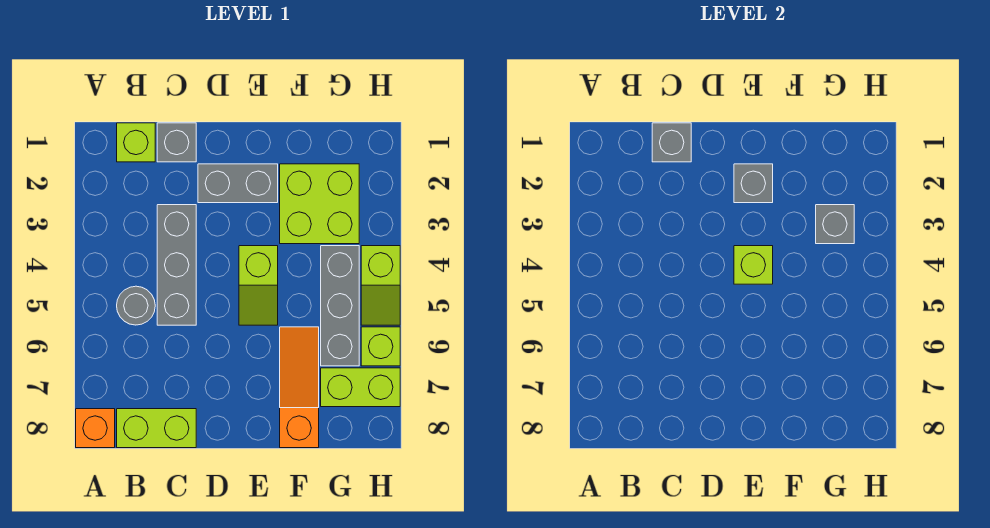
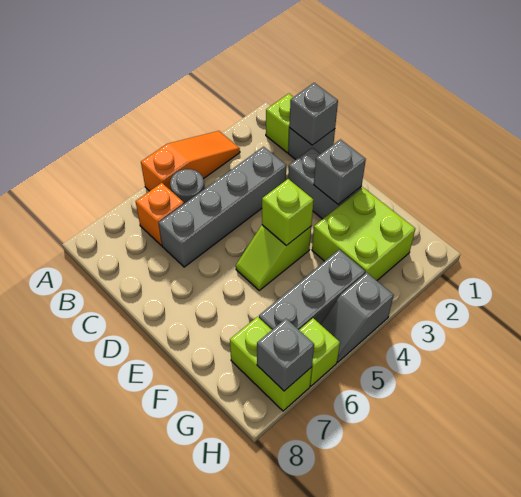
orange 1x1 brick [76,409,115,448] -> orange 1x1 brick moved to [136,183,184,245]
lime 1x2 brick [117,409,196,448] -> none
grey 1x3 brick [157,205,196,325] -> grey 1x4 brick [159,147,286,267]
orange 1x3 slope [280,327,319,448] -> orange 1x3 slope moved to [141,131,240,191]
grey 1x1 brick [816,205,854,244] -> grey 1x1 brick moved to [257,319,314,391]
lime 1x2 slope [361,246,400,325] -> grey 1x2 slope [320,272,394,362]

